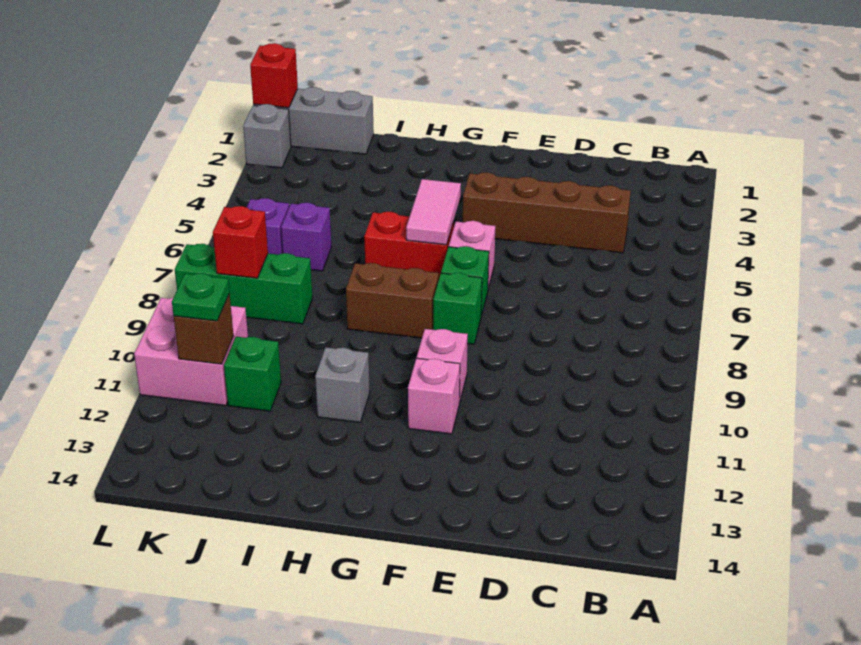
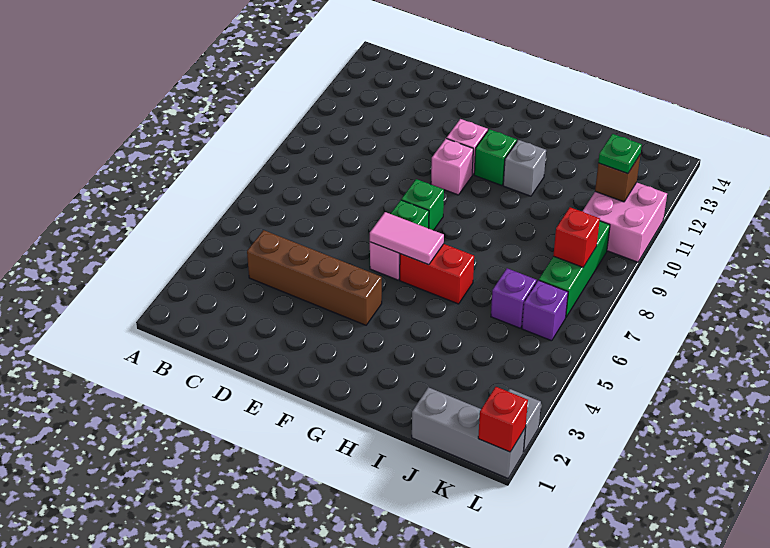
pink 1x2 tile [406,179,461,245] -> pink 1x2 tile turned to [370,212,444,265]
brown 1x2 brick [346,263,439,338] -> none
green 1x3 brick [175,244,312,324] -> green 1x3 brick turned to [539,221,610,317]
green 1x1 brick [224,337,281,411] -> green 1x1 brick moved to [474,129,517,185]

